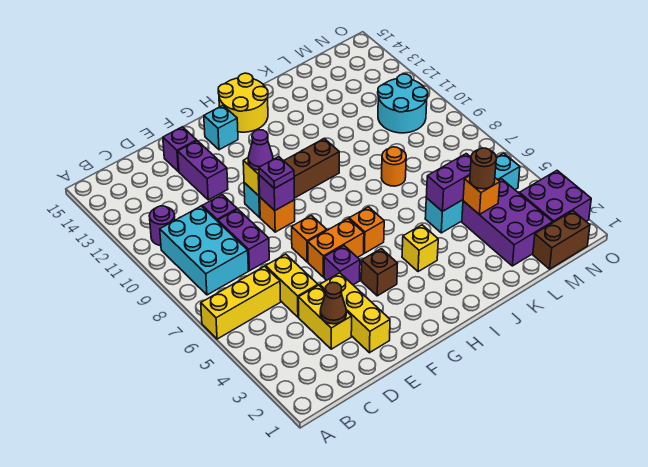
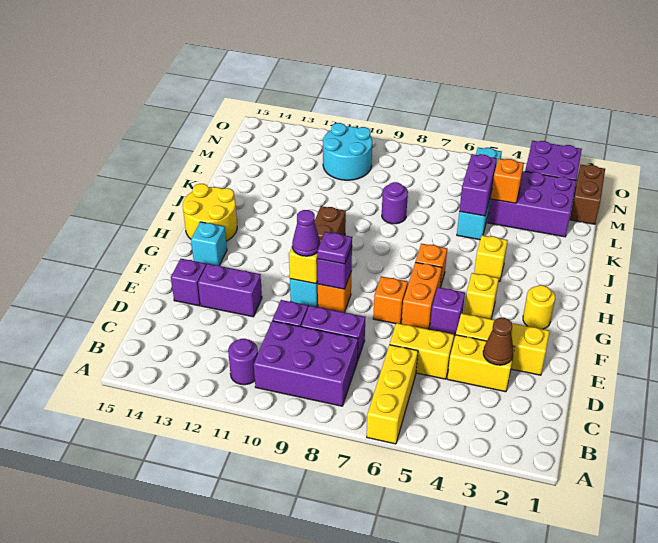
cyan 2x3 brick [160,206,248,295] -> purple 2x3 brick [254,321,358,406]
none -> yellow 1x1 round brick [523,285,555,329]
brown 1x1 brick [361,249,398,296] -> yellow 1x1 brick [464,273,499,319]
orange 1x1 round brick [381,147,406,186] -> purple 1x1 round brick [382,182,408,224]
brown 1x1 round brick [470,148,496,189] -> none

